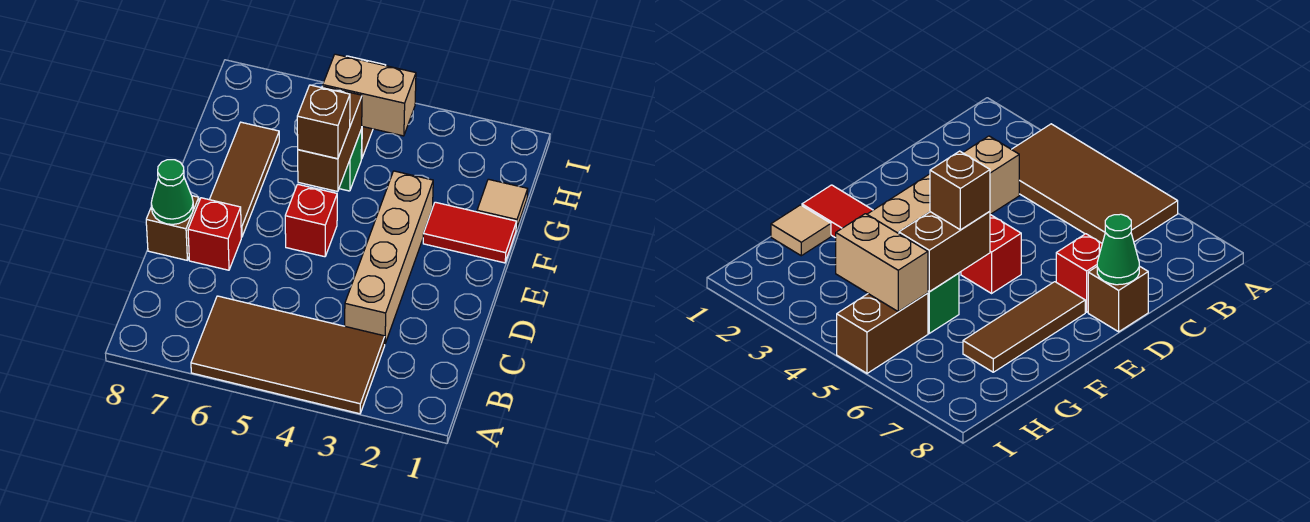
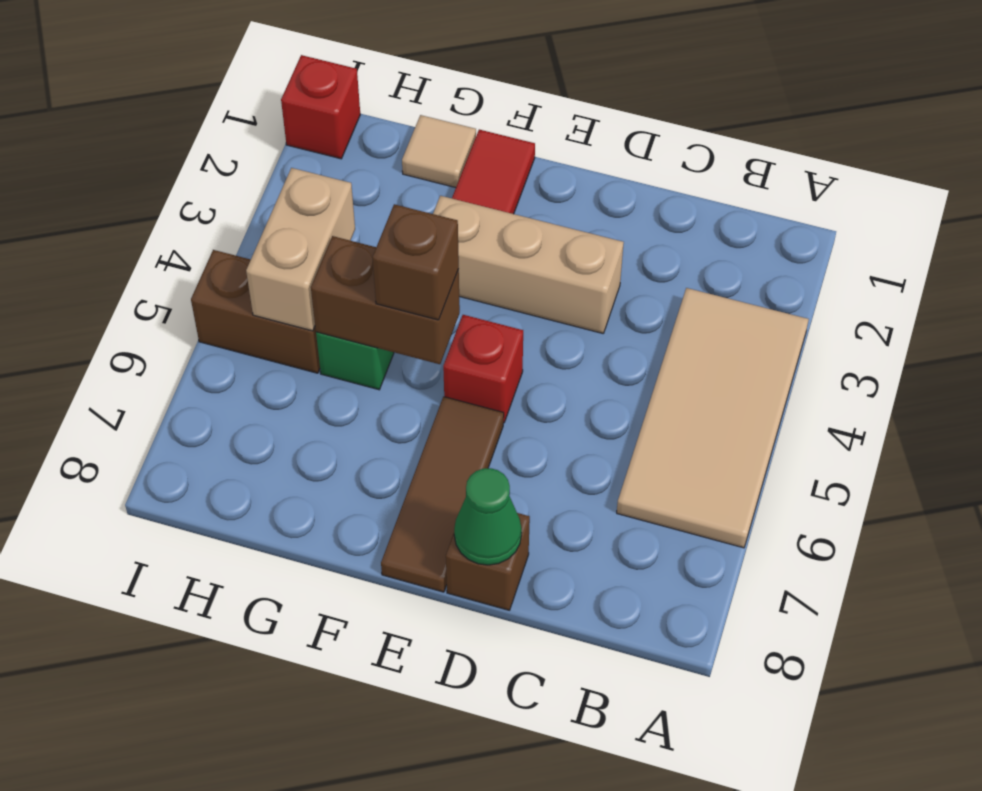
brown 2x4 tile [191,296,385,414] -> tan 2x4 tile [617,288,809,548]
tan 1x4 brick [345,171,433,343] -> tan 1x3 brick [433,196,624,333]
red 1x1 brick [188,198,241,270] -> red 1x1 brick moved to [281,55,360,159]
brown 1x3 tile [209,122,279,237] -> brown 1x3 tile turned to [381,397,504,592]

